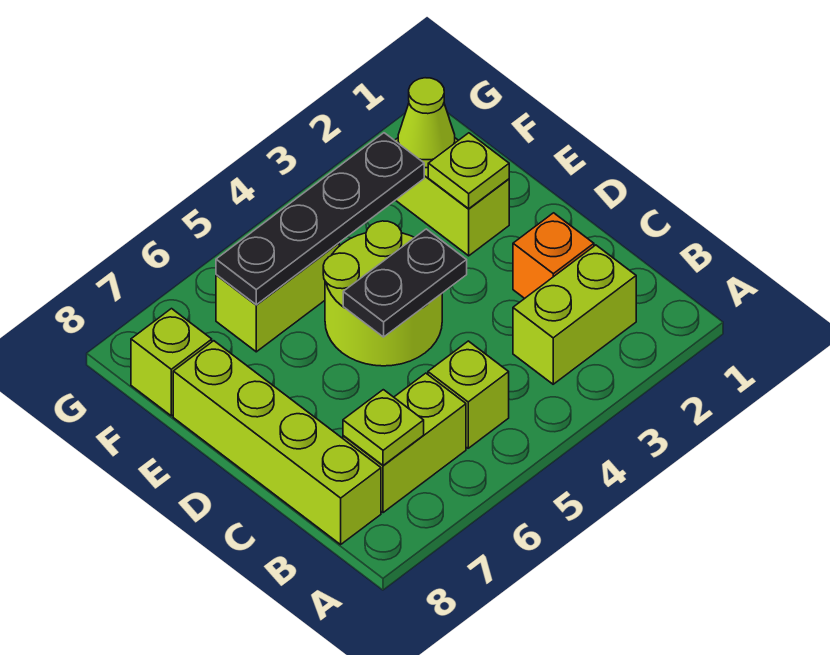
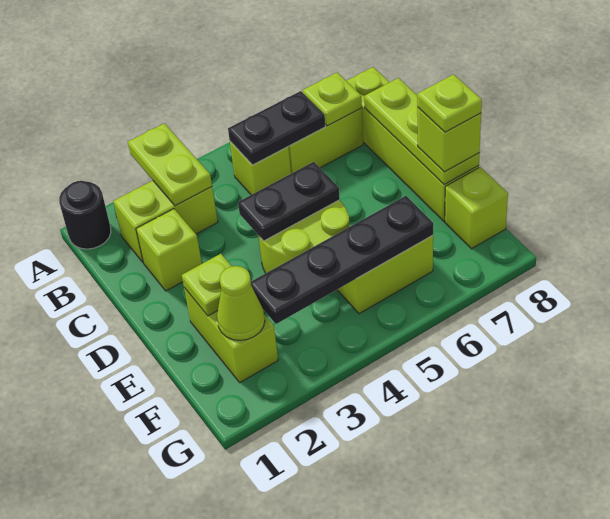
none -> black 1x1 round brick [59,181,111,249]
none -> lime 1x2 plate [128,123,212,206]
none -> black 1x2 plate [228,91,325,165]
orange 1x1 brick [513,213,594,298] -> lime 1x1 brick [136,209,202,291]
none -> lime 1x3 plate [364,78,480,184]
none -> lime 1x1 brick [417,107,481,172]
none -> lime 1x1 plate [417,74,482,132]

